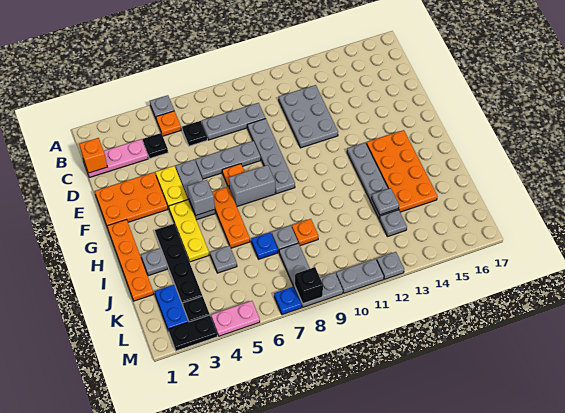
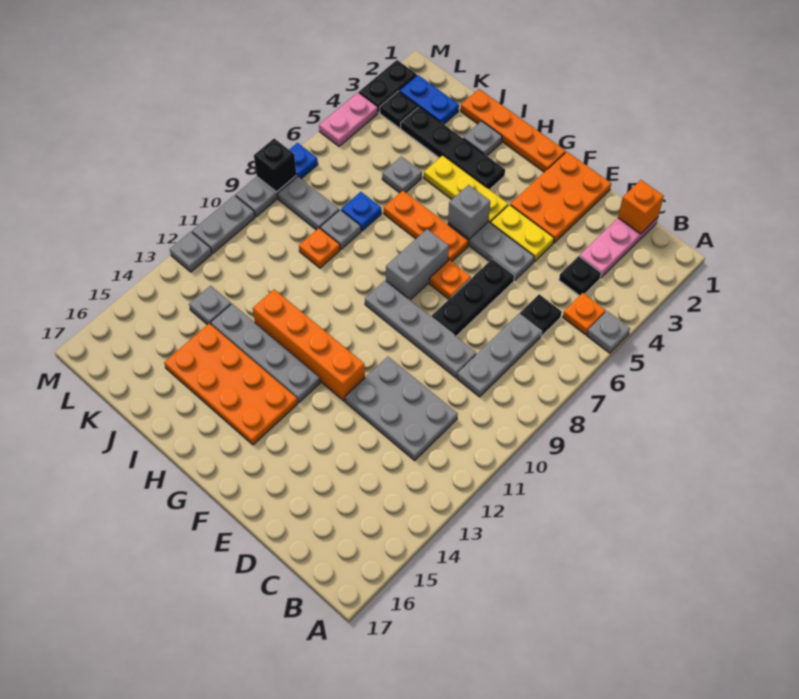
grey 1x3 plate [195,141,261,179] -> black 1x3 plate [432,259,514,336]
none -> orange 1x4 brick [253,289,365,401]
grey 1x1 plate [372,188,399,215] -> none

